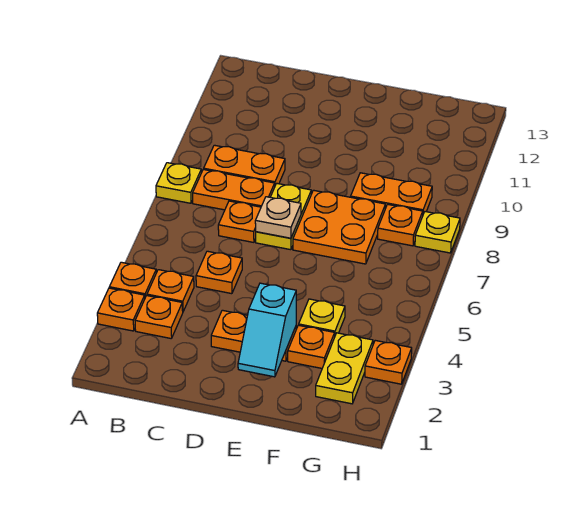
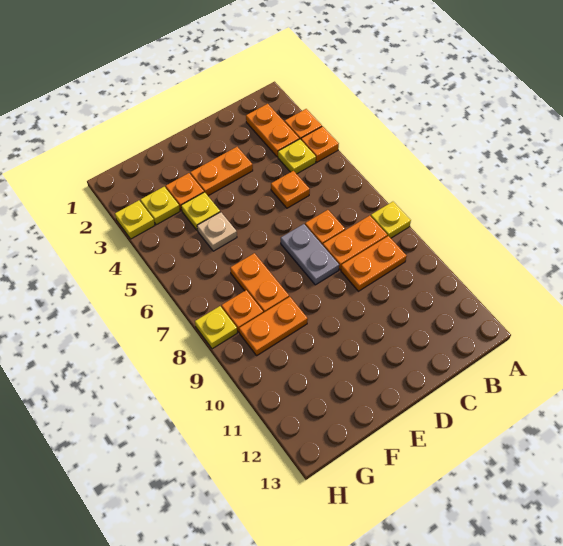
orange 1x1 plate [135,296,183,338] -> orange 1x2 plate [246,104,299,157]
orange 1x1 plate [147,270,194,311] -> yellow 1x1 plate [278,139,316,174]
yellow 1x2 plate [256,183,311,250] -> grey 1x2 plate [281,224,339,285]
tan 1x1 plate [255,197,301,238] -> tan 1x1 plate moved to [197,212,237,251]
cyan 1x2 slope [238,283,296,377] -> none
orange 2x2 plate [293,190,385,264] -> orange 1x2 plate [230,253,289,313]
yellow 1x2 plate [316,333,373,404] -> yellow 1x1 plate [141,187,180,225]
orange 1x1 plate [365,340,412,384] -> yellow 1x1 plate [115,200,155,239]

